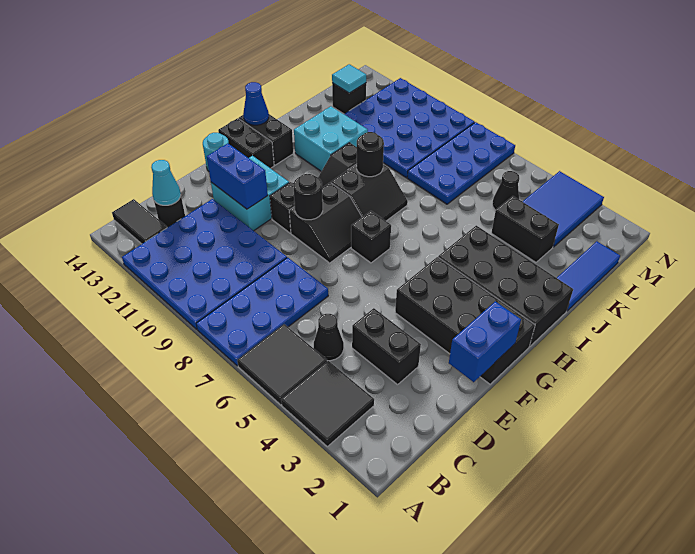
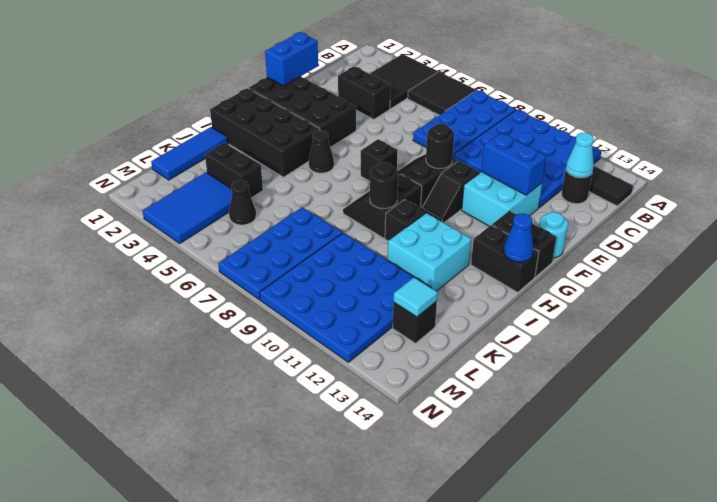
black 2x2 tile [281,361,374,446] -> black 2x3 tile [370,54,438,109]
black 1x1 cone [314,314,344,361] -> black 1x1 cone moved to [309,131,334,173]

